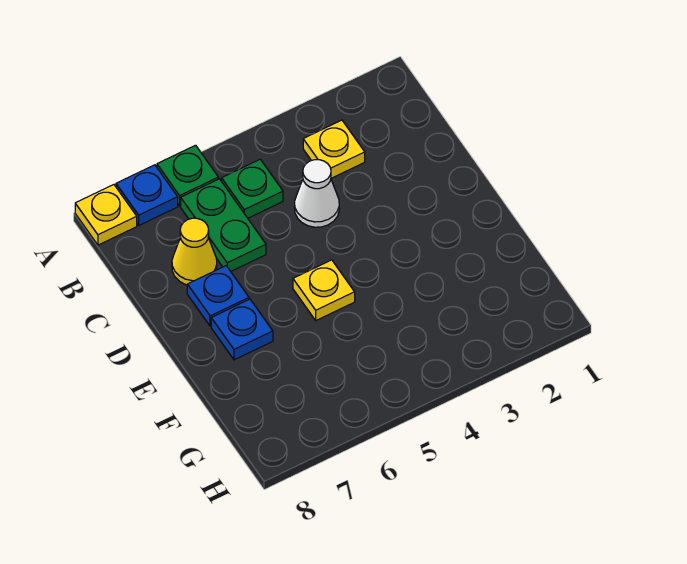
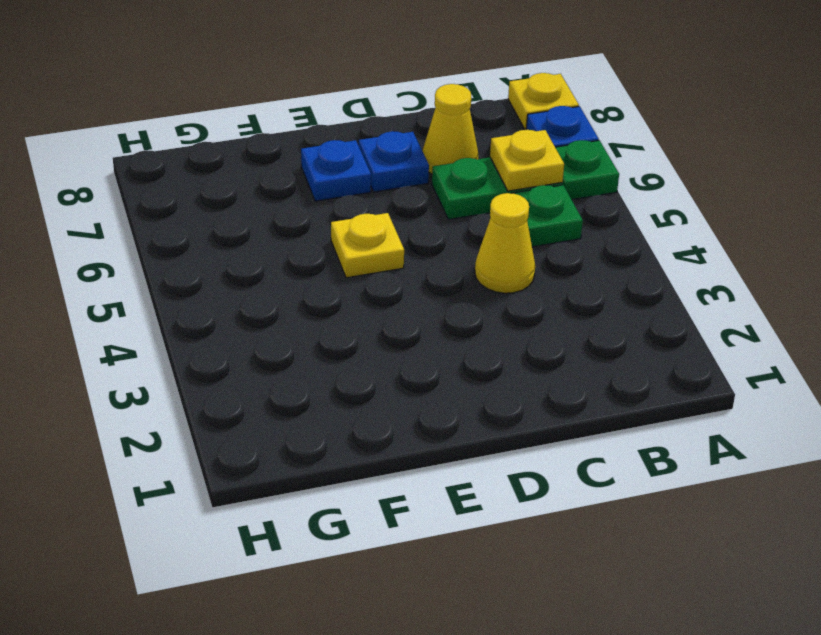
yellow 1x1 plate [303,120,365,178] -> yellow 1x1 plate moved to [490,130,564,191]
white 1x1 cone [295,160,339,227] -> yellow 1x1 cone [475,193,535,293]

